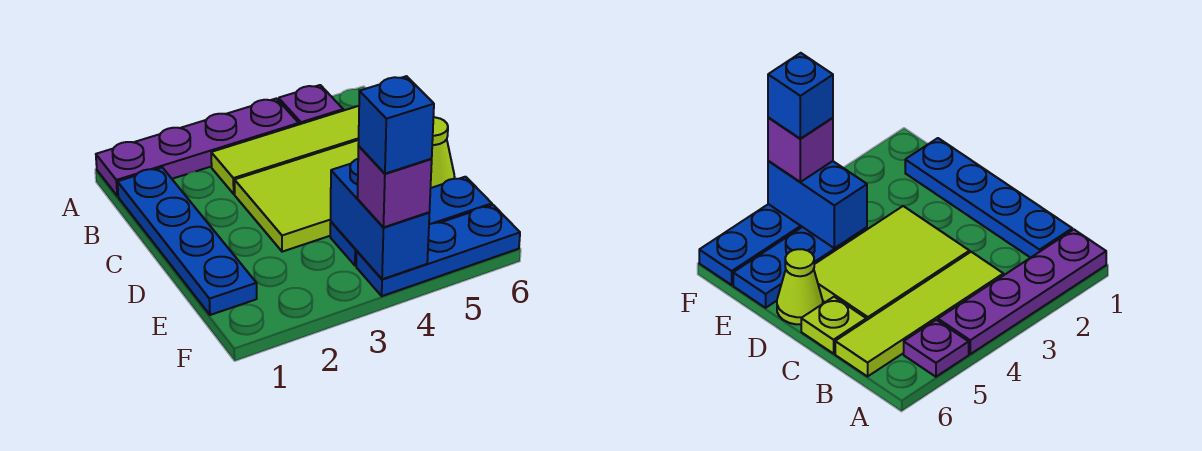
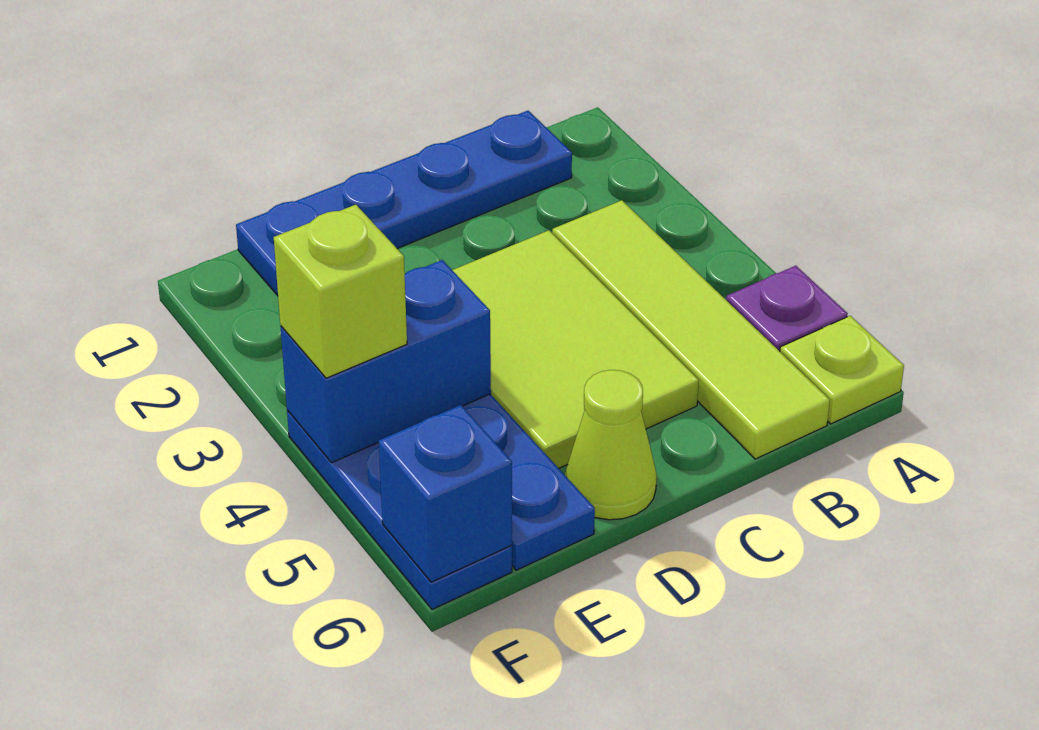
purple 1x4 plate [96,99,299,196] -> none
lime 1x1 plate [801,297,866,354] -> lime 1x1 plate moved to [780,316,904,424]
purple 1x1 brick [358,146,432,227] -> lime 1x1 brick [274,205,407,378]
blue 1x1 brick [358,76,434,174] -> blue 1x1 brick moved to [379,405,512,582]

